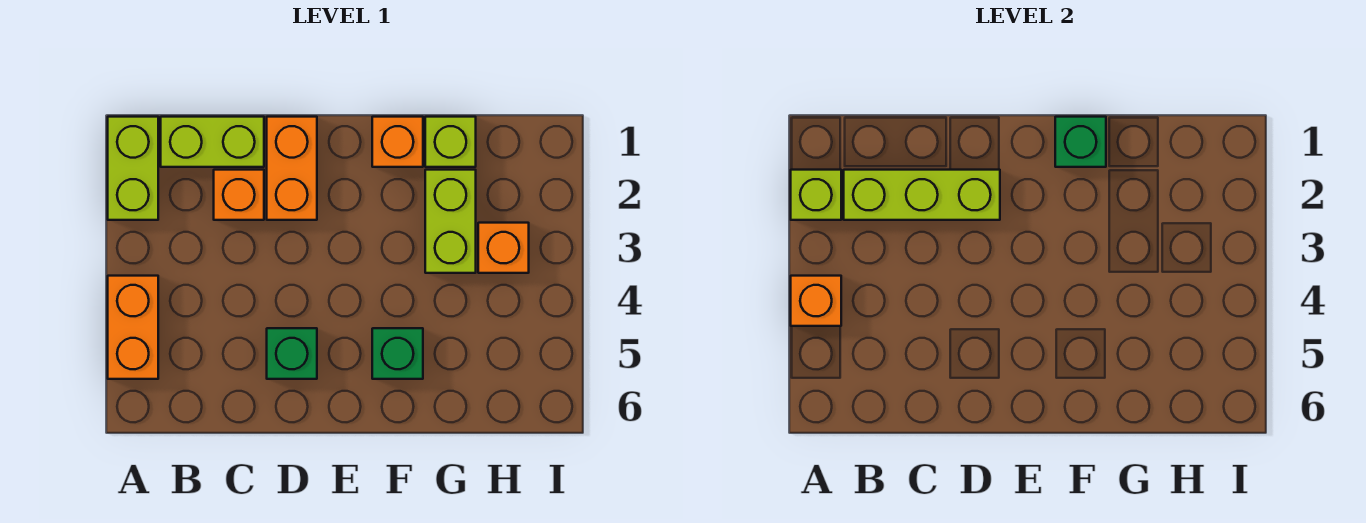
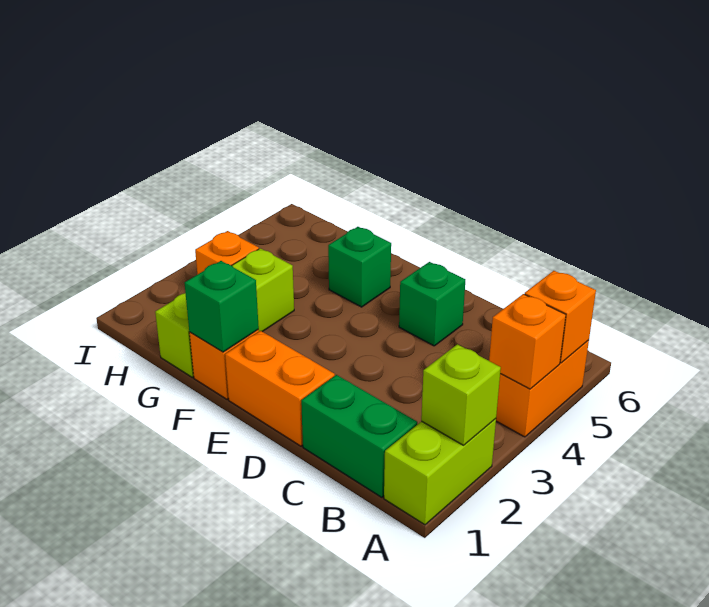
lime 1x2 brick [161,117,264,167] -> green 1x2 brick [301,375,417,497]
lime 1x3 brick [844,170,1000,220] -> none
orange 1x1 brick [214,170,264,220] -> orange 1x1 brick moved to [525,271,596,363]
orange 1x2 brick [267,117,317,220] -> orange 1x2 brick turned to [225,331,335,446]

